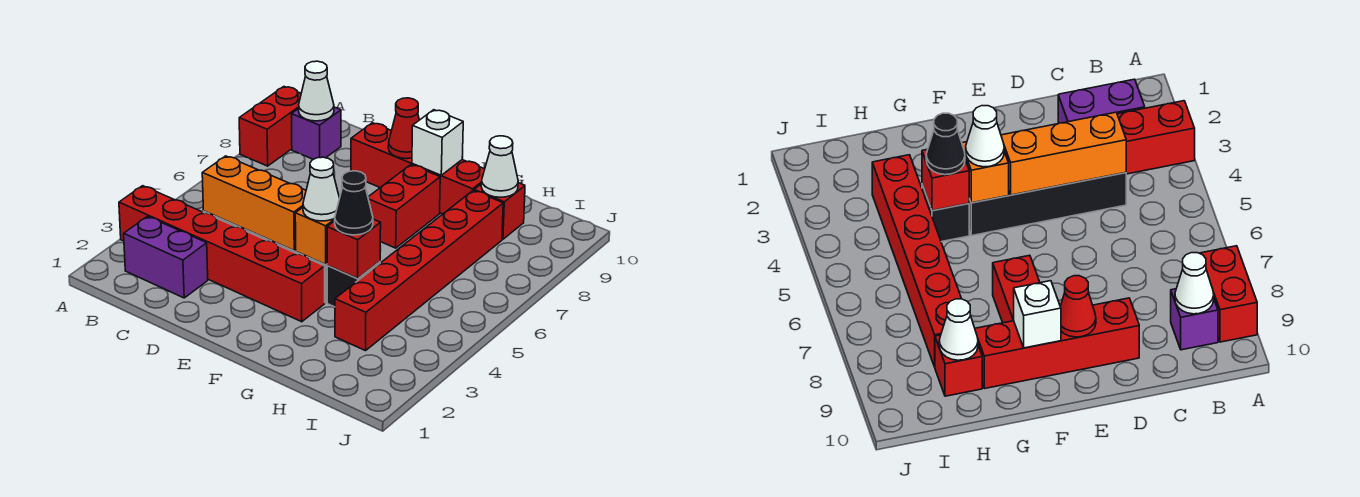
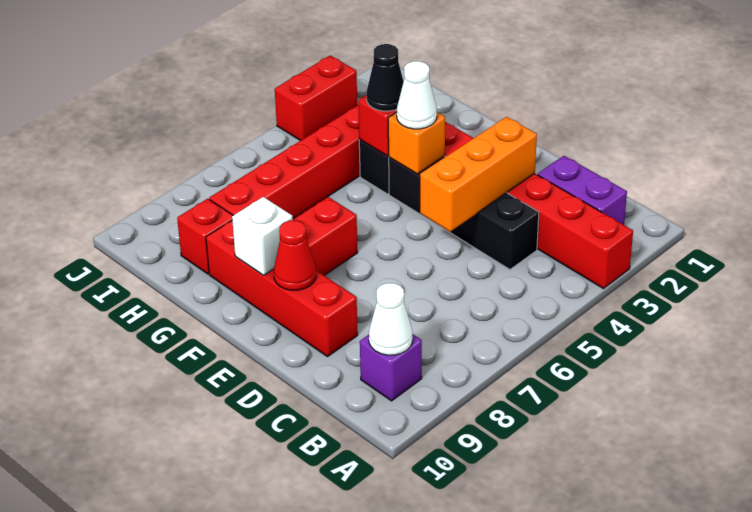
red 1x2 brick [239,87,301,166] -> red 1x2 brick moved to [275,56,357,141]
orange 1x3 brick [202,156,306,251] -> orange 1x3 brick turned to [420,117,537,231]
white 1x1 cone [481,136,518,197] -> none

